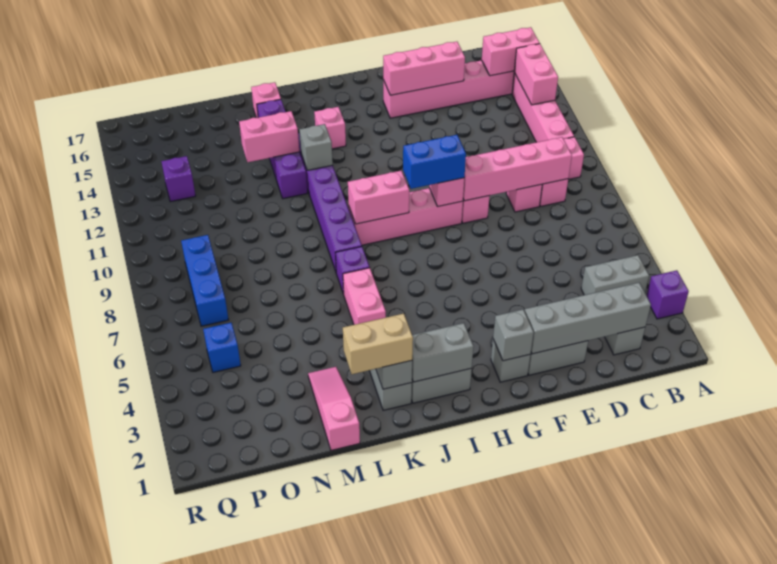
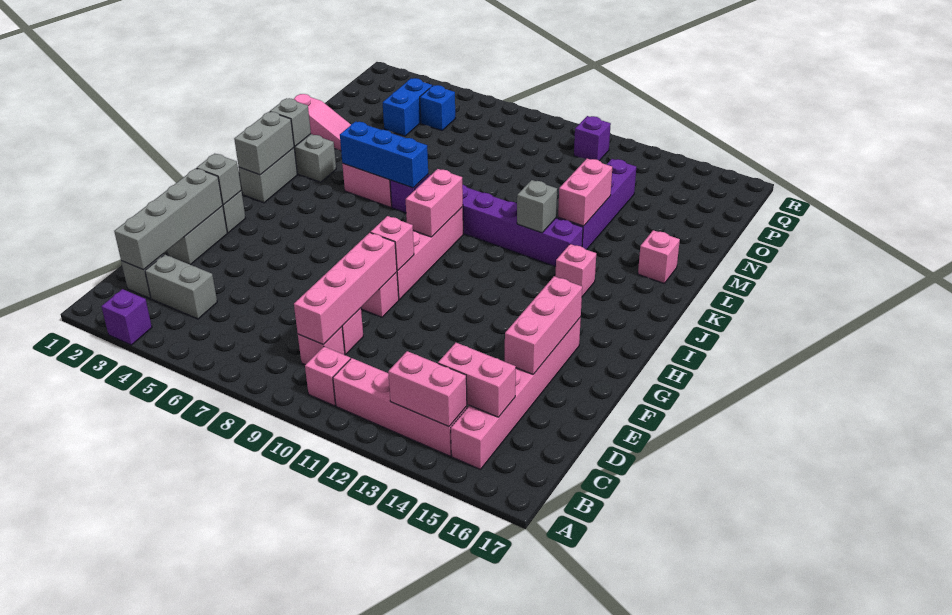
grey 1x2 brick [581,255,649,295] -> grey 1x2 brick turned to [145,255,217,319]
pink 1x2 brick [482,27,540,76] -> pink 1x2 brick turned to [438,343,516,417]
blue 1x2 brick [403,135,466,189] -> blue 1x2 brick moved to [383,78,432,136]
tan 1x2 brick [343,314,413,374] -> none
purple 1x4 brick [257,99,307,199] -> purple 1x4 brick turned to [558,159,636,250]
blue 1x3 brick [181,235,229,326] -> blue 1x3 brick moved to [340,121,428,188]
purple 1x1 brick [161,156,196,202] -> purple 1x1 brick moved to [574,116,611,161]

